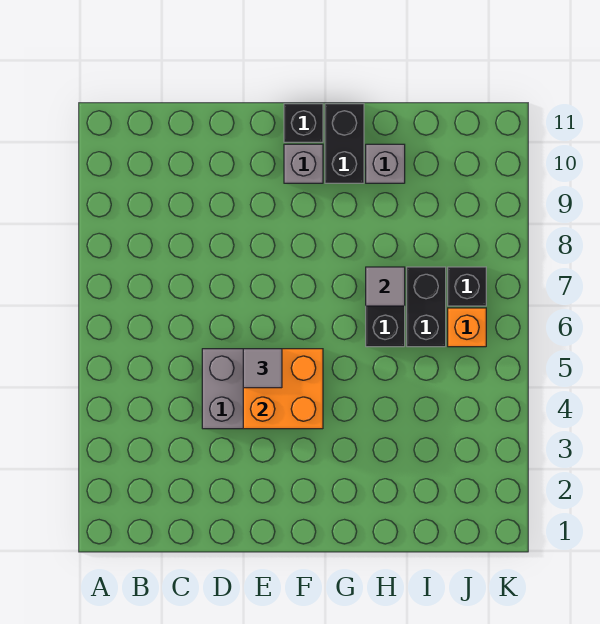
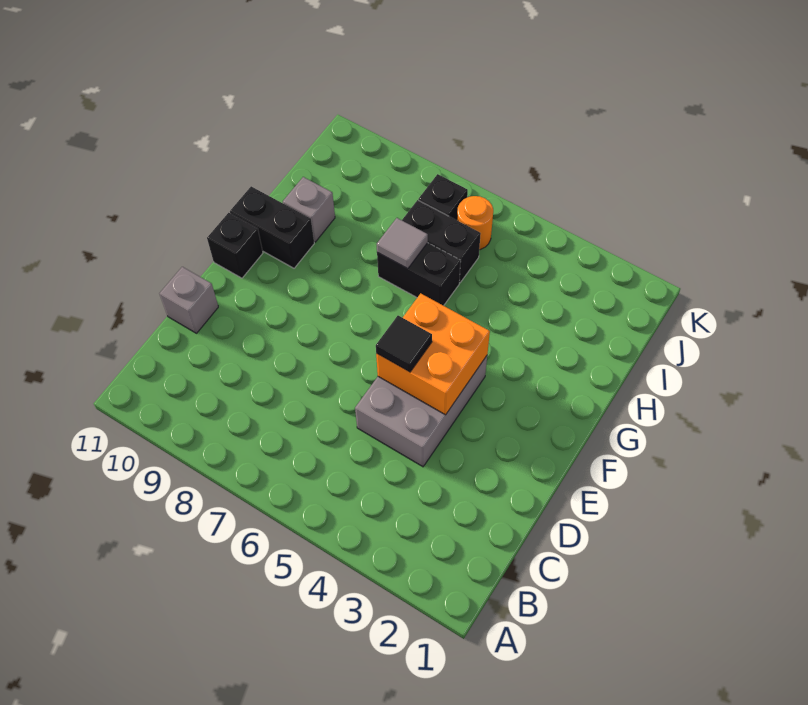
grey 1x1 tile [243,349,282,388] -> black 1x1 tile [376,316,432,372]
grey 1x1 brick [284,144,323,183] -> grey 1x1 brick moved to [159,267,218,333]
orange 1x1 brick [448,308,486,347] -> orange 1x1 round brick [457,196,493,250]

